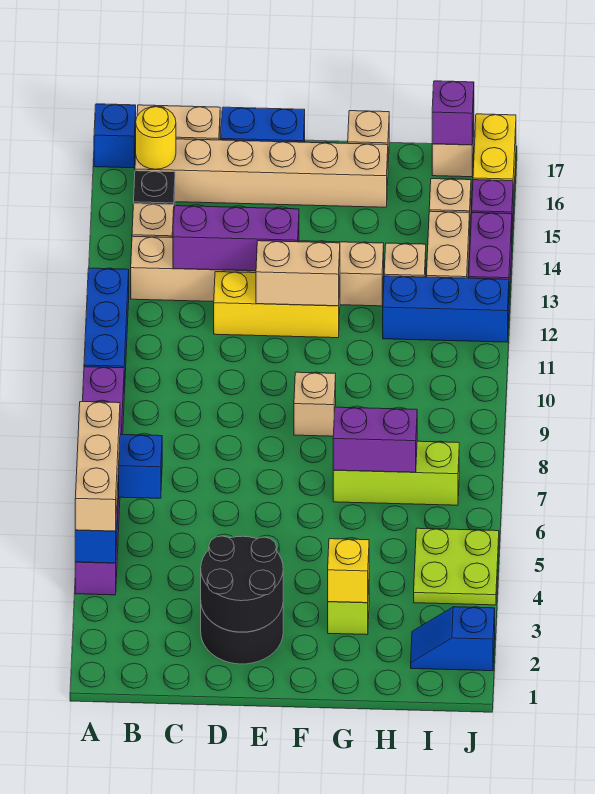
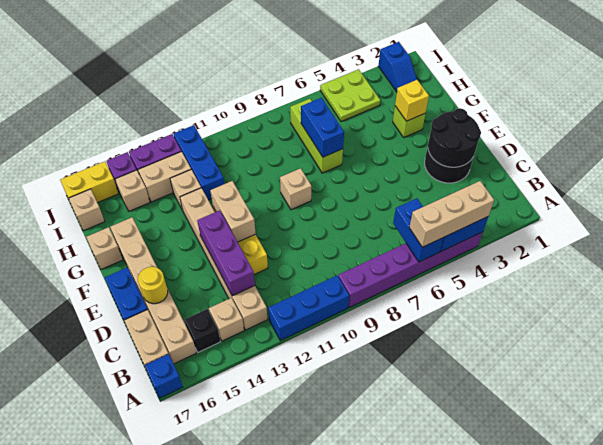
yellow 1x1 round brick [136,107,176,169] -> yellow 1x1 round brick moved to [138,267,168,304]
purple 1x2 brick [333,407,417,472] -> blue 1x2 brick [301,98,344,157]
purple 1x1 brick [432,81,474,145] -> none

